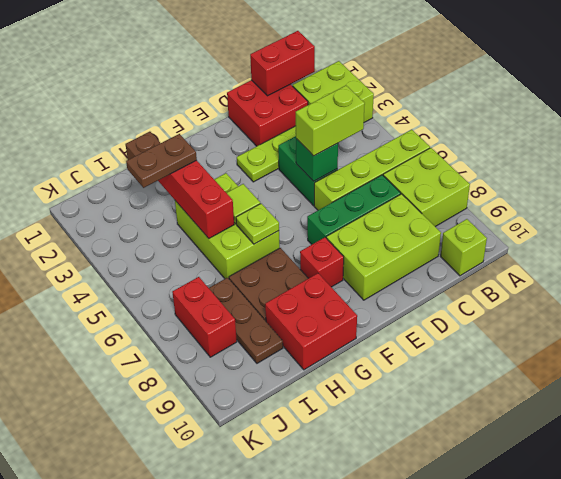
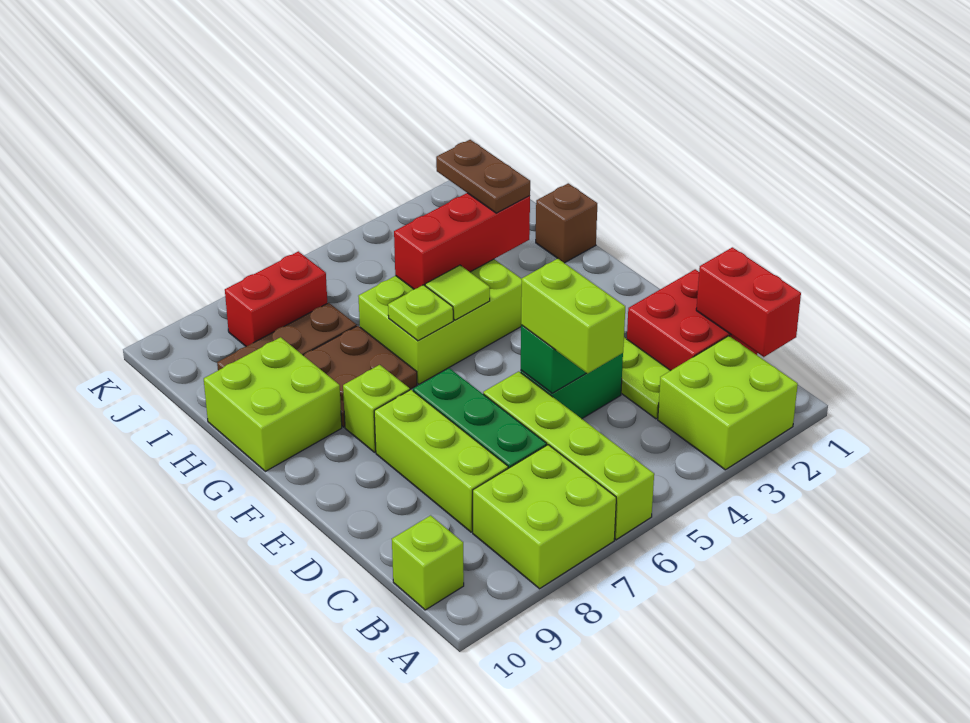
lime 2x3 brick [326,194,441,300] -> lime 1x3 brick [374,390,508,532]
red 1x1 brick [300,237,344,287] -> lime 1x1 brick [343,365,410,452]
red 2x2 brick [265,273,357,370] -> lime 2x2 brick [204,337,342,471]

